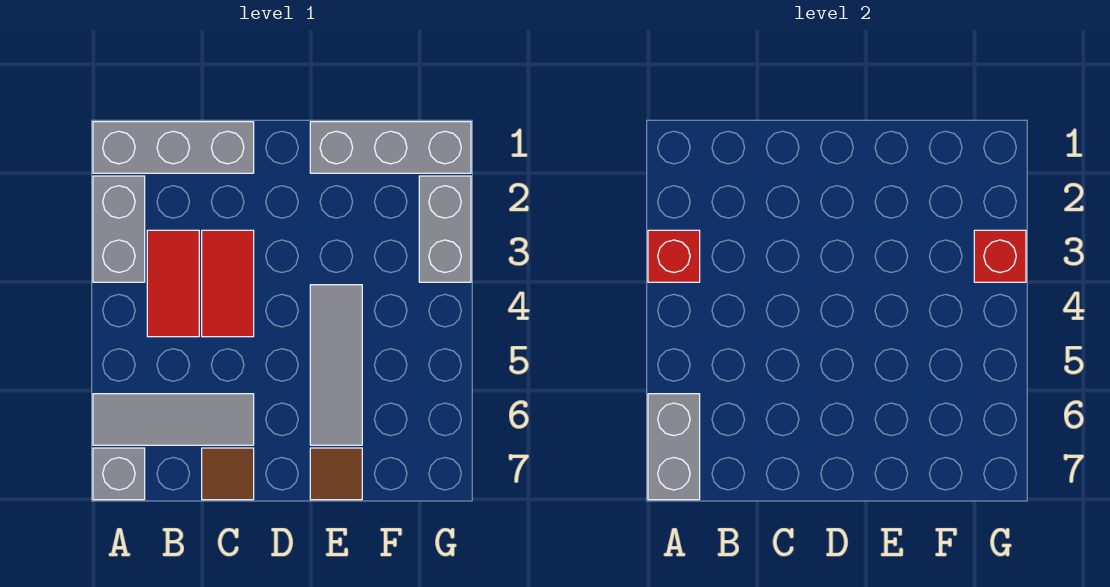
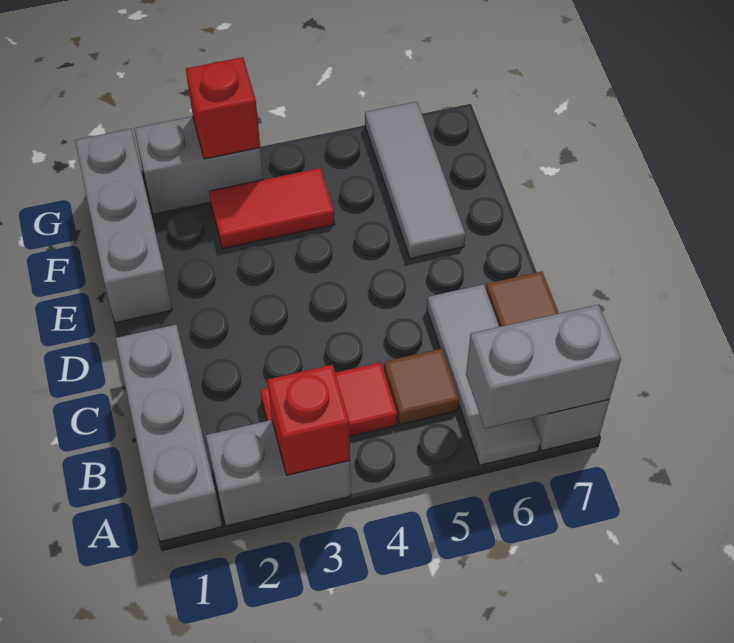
red 1x2 tile [202,230,254,337] -> red 1x2 tile moved to [209,168,335,248]
grey 1x3 tile [310,285,362,445] -> grey 1x3 tile turned to [365,102,465,259]
brown 1x1 tile [310,448,362,500] -> brown 1x1 tile moved to [384,349,459,425]

